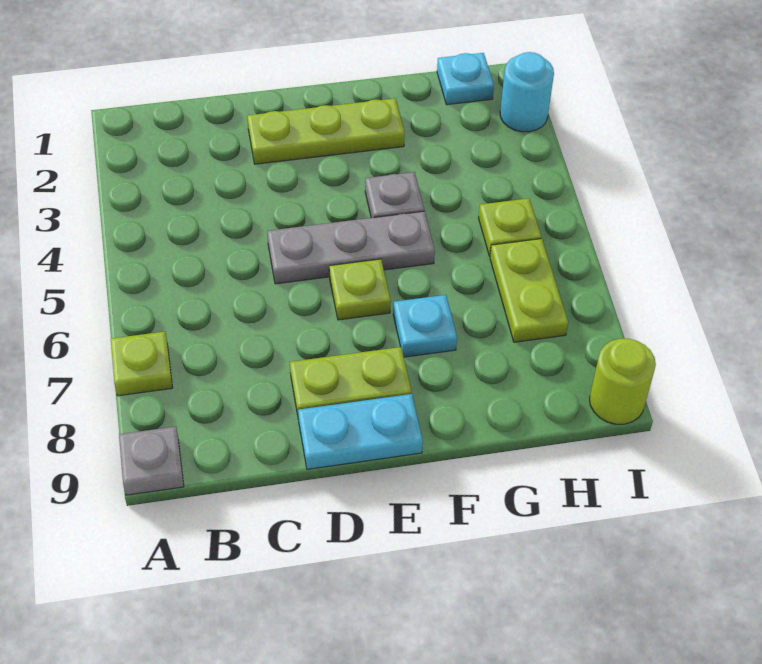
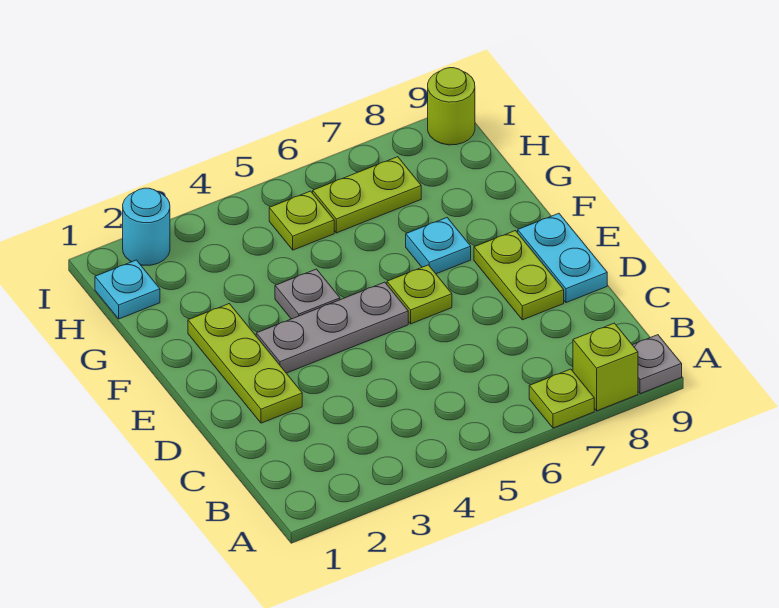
none -> lime 1x1 brick [573,323,638,411]
grey 1x3 plate [267,211,435,284] -> grey 1x3 plate turned to [256,282,408,373]

